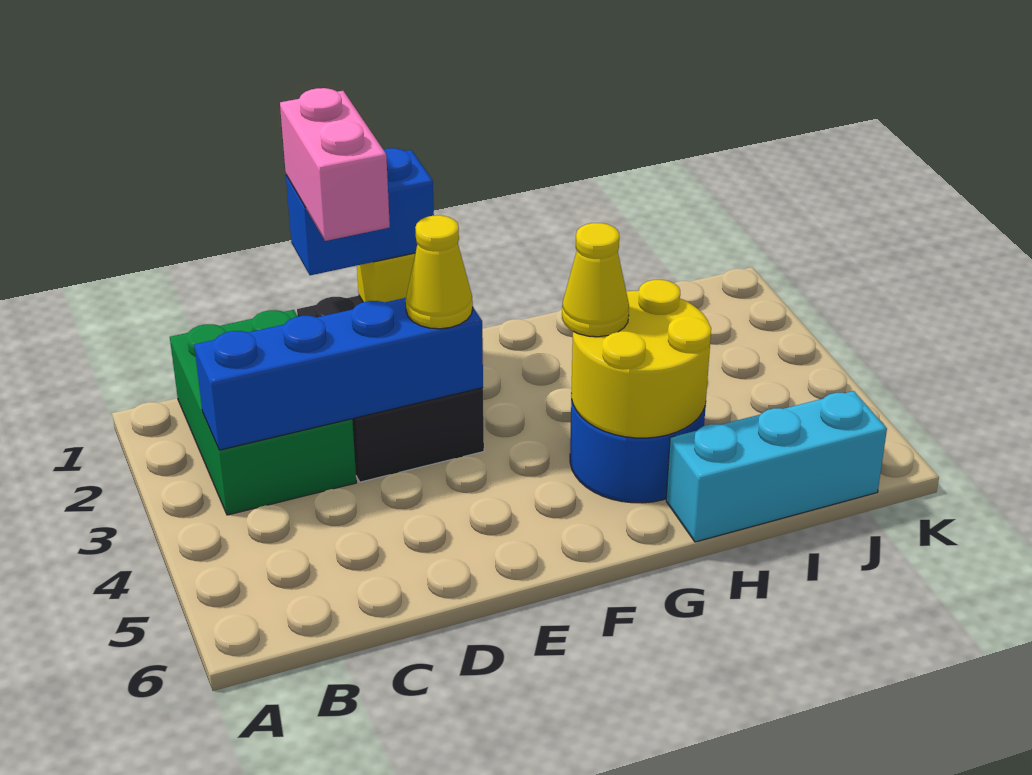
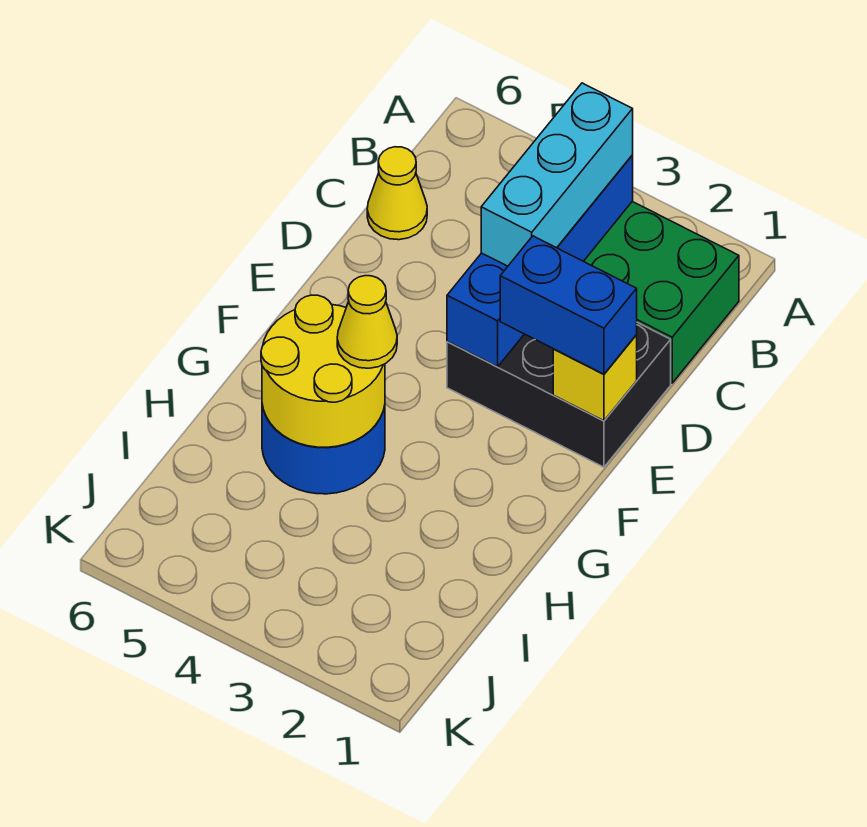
blue 1x2 brick [286,148,434,275] -> blue 1x2 brick turned to [500,236,637,374]
pink 1x2 brick [280,88,390,241] -> none
yellow 1x1 cone [406,215,473,329] -> yellow 1x1 cone moved to [367,147,427,240]
cyan 1x3 brick [666,391,887,542] -> cyan 1x3 brick moved to [481,83,633,266]

